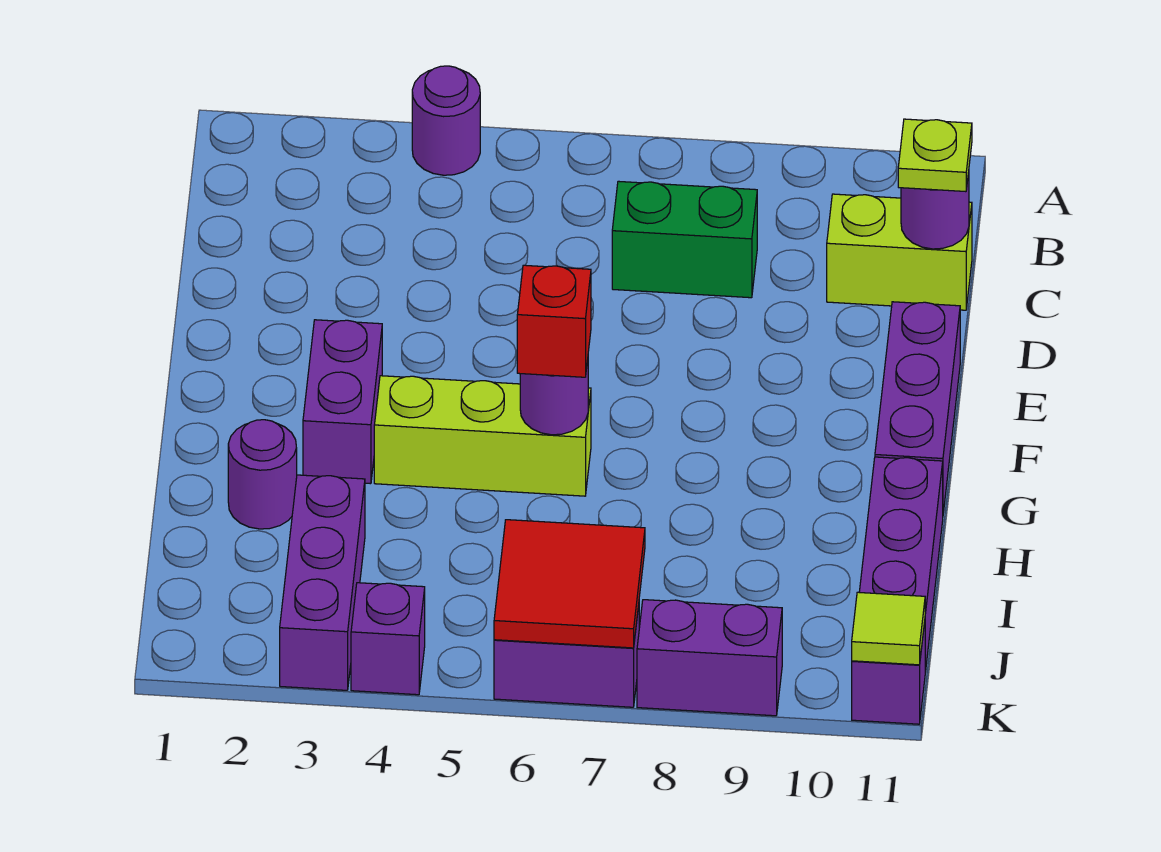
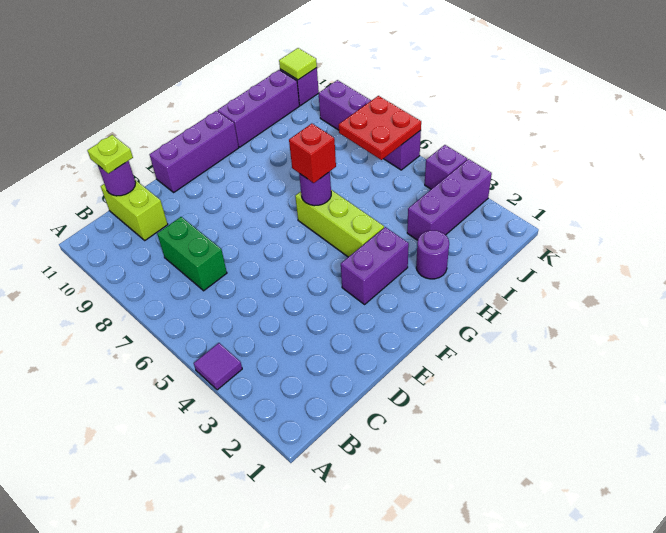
purple 1x1 round brick [412,66,480,175] -> purple 1x1 tile [194,343,242,390]
red 2x2 tile [494,520,645,648] -> red 2x2 plate [339,96,421,160]

